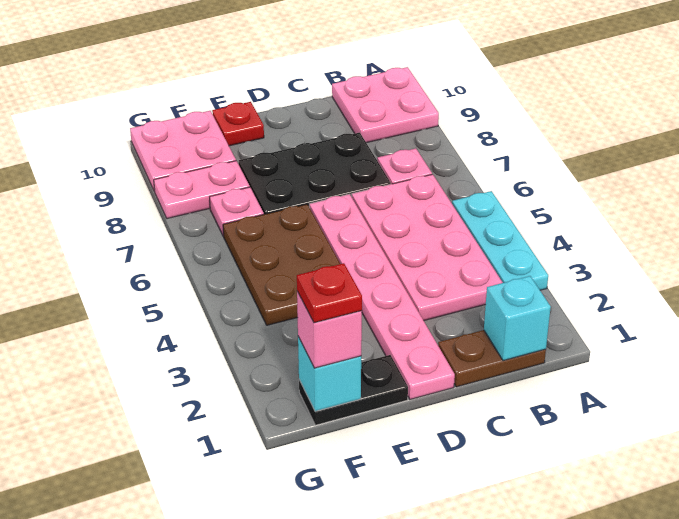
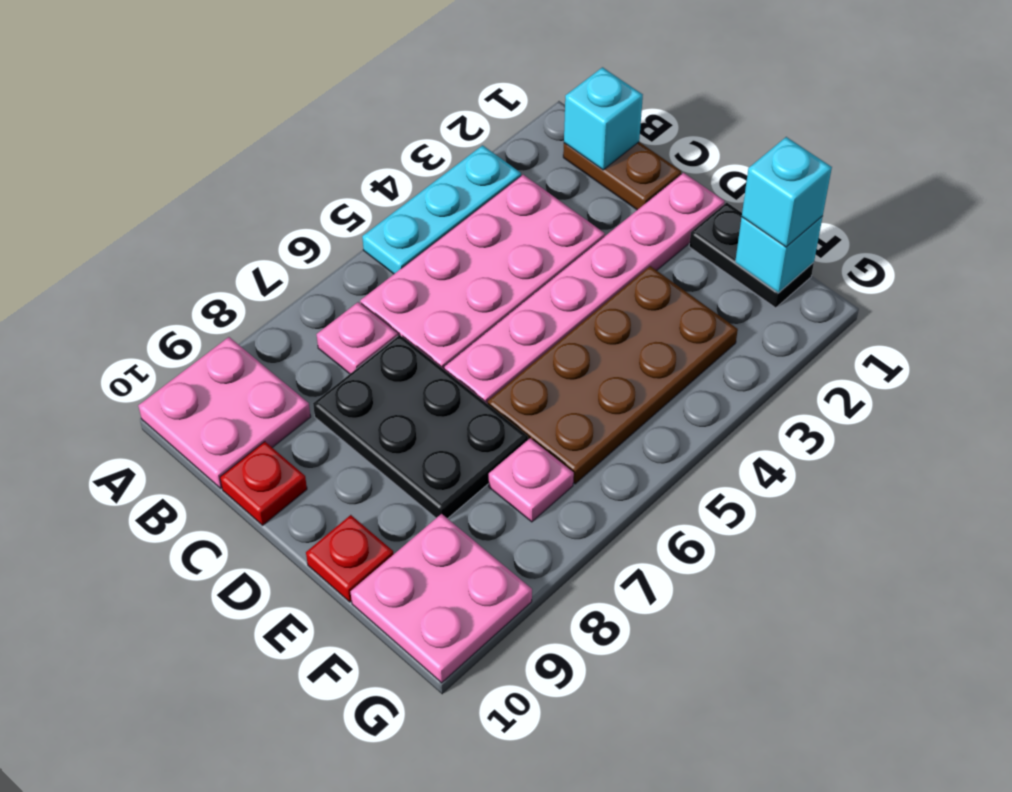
brown 2x3 plate [223,204,340,325] -> brown 2x4 plate [488,266,738,484]
pink 1x1 brick [297,291,362,368] -> cyan 1x1 brick [742,137,832,247]
red 1x1 plate [297,263,362,323] -> red 1x1 plate moved to [220,442,307,525]
pink 1x2 plate [154,161,250,218] -> none

